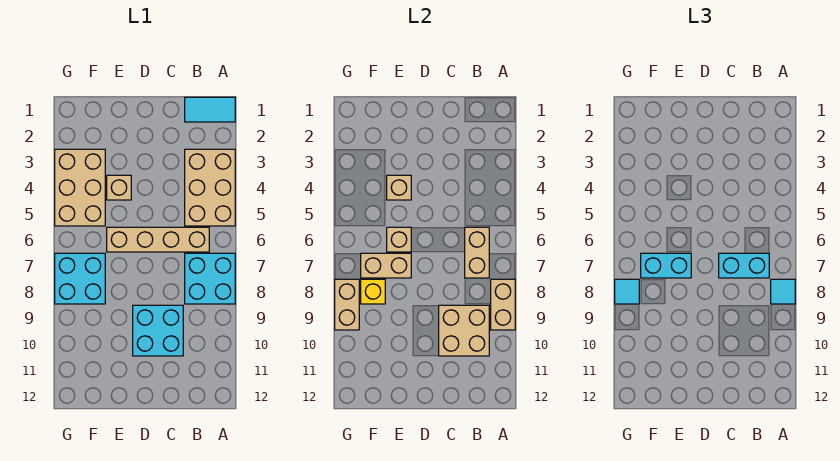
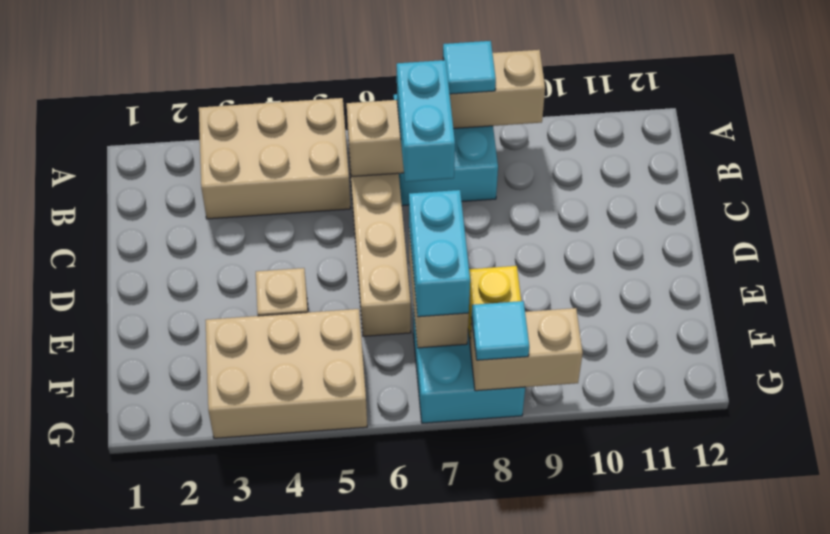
cyan 1x2 tile [185,97,235,122] -> none
tan 2x2 brick [439,305,489,356] -> none
cyan 2x2 brick [133,305,183,356] -> none
tan 1x1 brick [387,175,411,200] -> none
tan 1x1 brick [387,227,411,252] -> none

